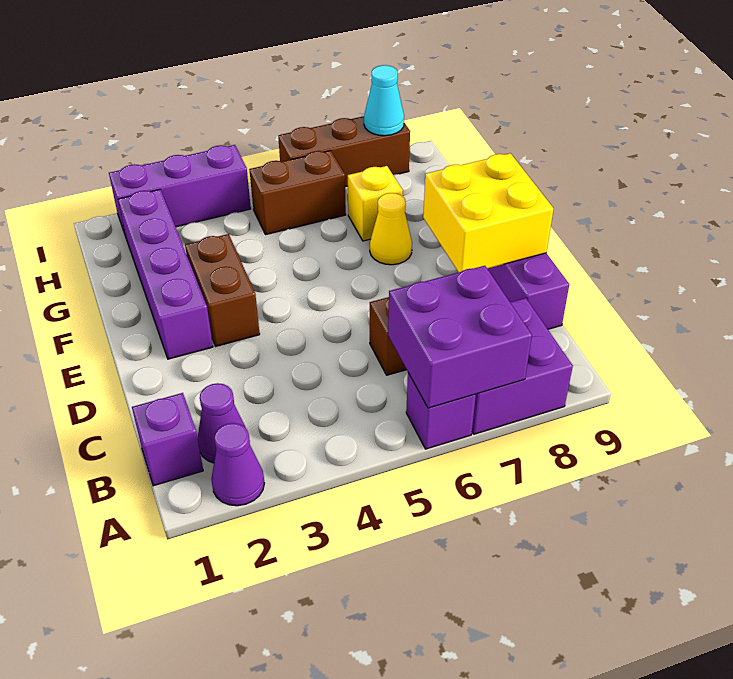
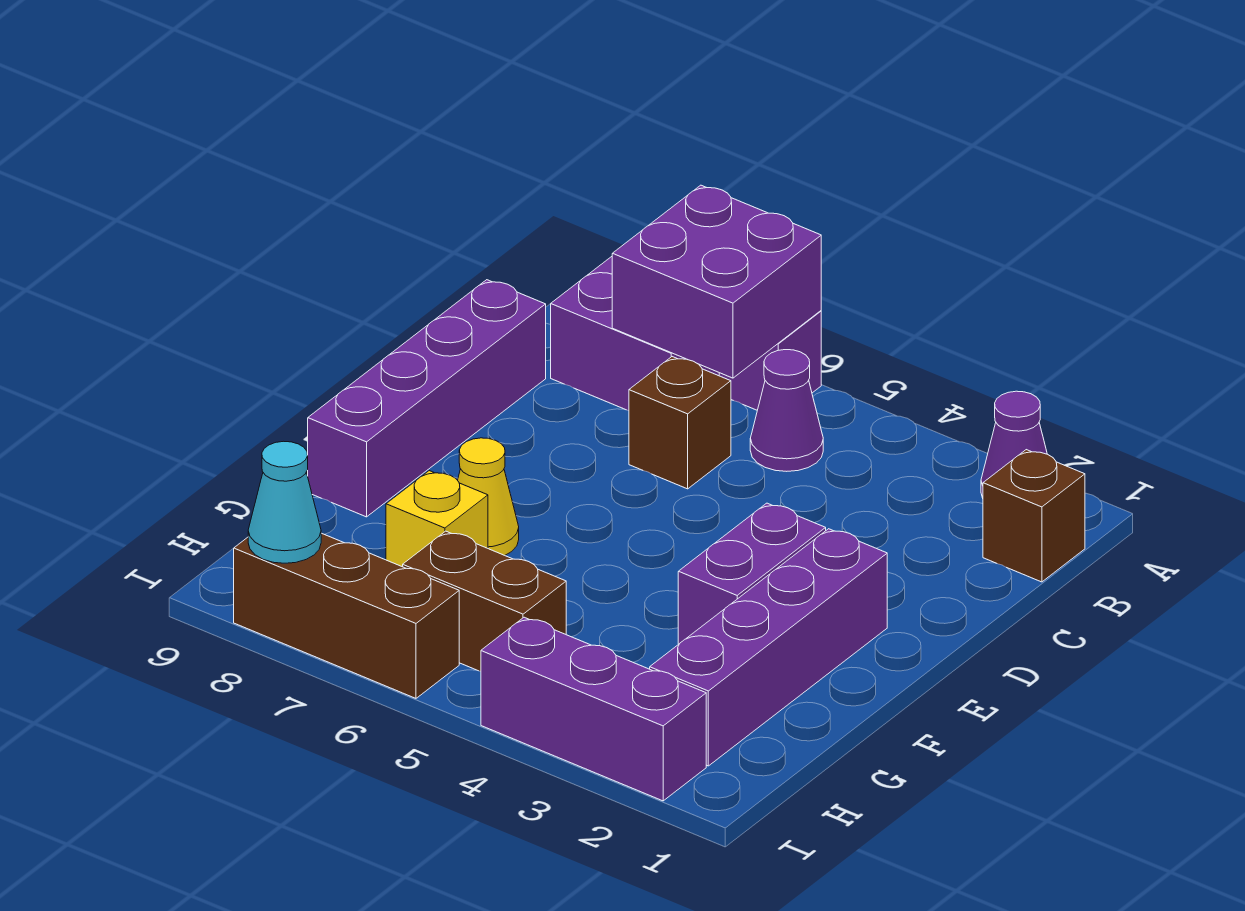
purple 1x1 brick [132,393,203,486] -> brown 1x1 brick [983,450,1085,582]
purple 1x1 cone [198,383,246,463] -> purple 1x1 cone moved to [750,350,823,471]
yellow 2x2 brick [423,153,554,272] -> none
brown 1x2 brick [185,234,260,346] -> purple 1x2 brick [678,503,826,644]

